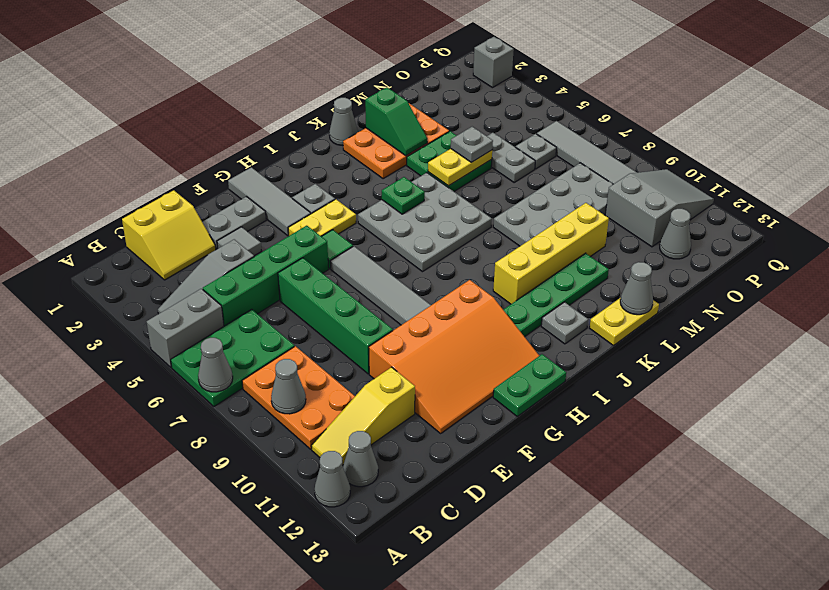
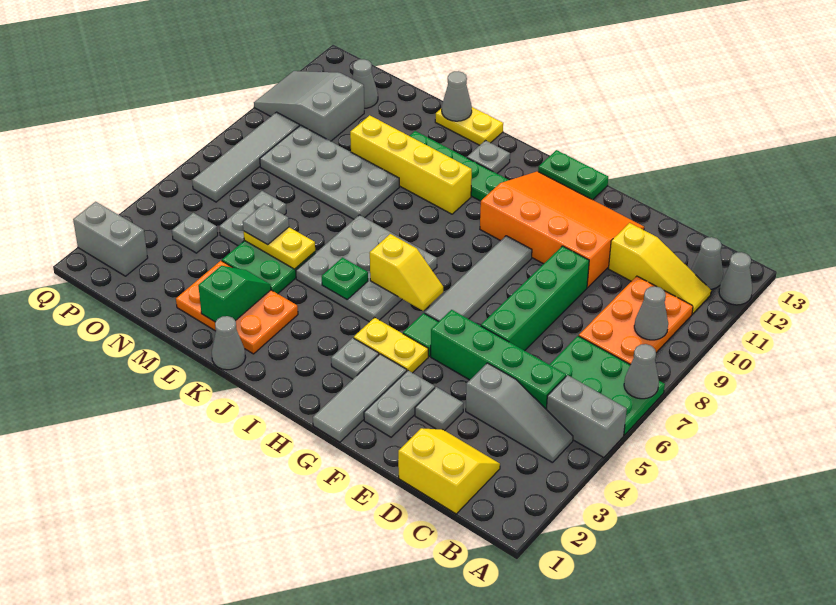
grey 1x2 plate [202,197,266,249] -> grey 1x2 plate turned to [364,371,435,437]
none -> yellow 1x2 slope [370,234,443,311]
grey 1x1 plate [515,134,557,169] -> grey 1x1 plate moved to [172,213,218,253]
grey 1x1 brick [473,37,514,88] -> grey 1x2 brick [73,202,148,276]

